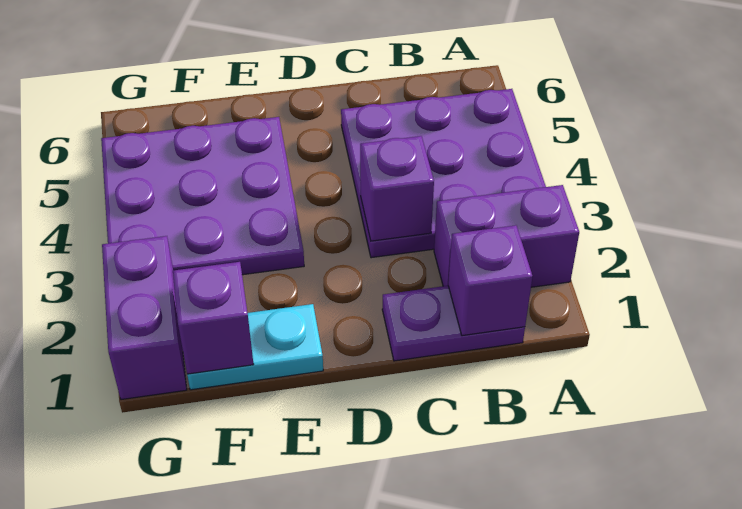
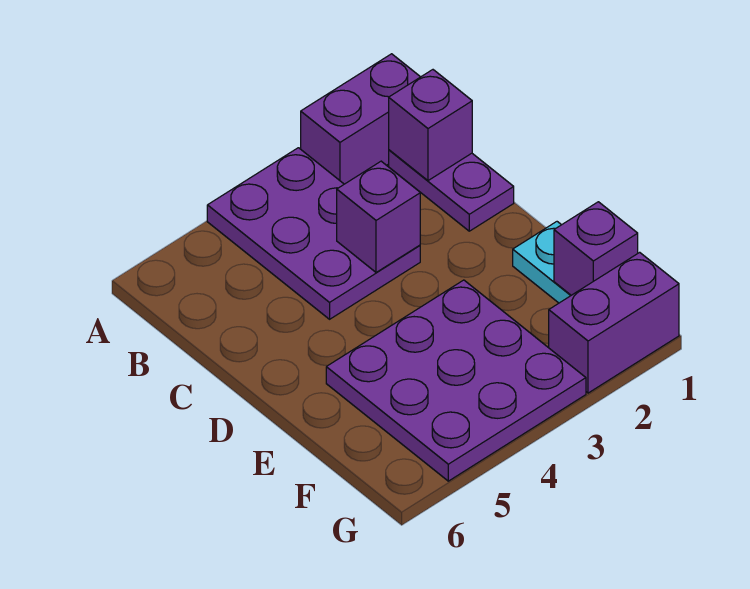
purple 1x2 brick [434,185,579,287] -> purple 1x2 brick turned to [301,54,420,184]
purple 3x3 plate [341,89,546,258] -> purple 2x3 plate [207,148,420,319]

